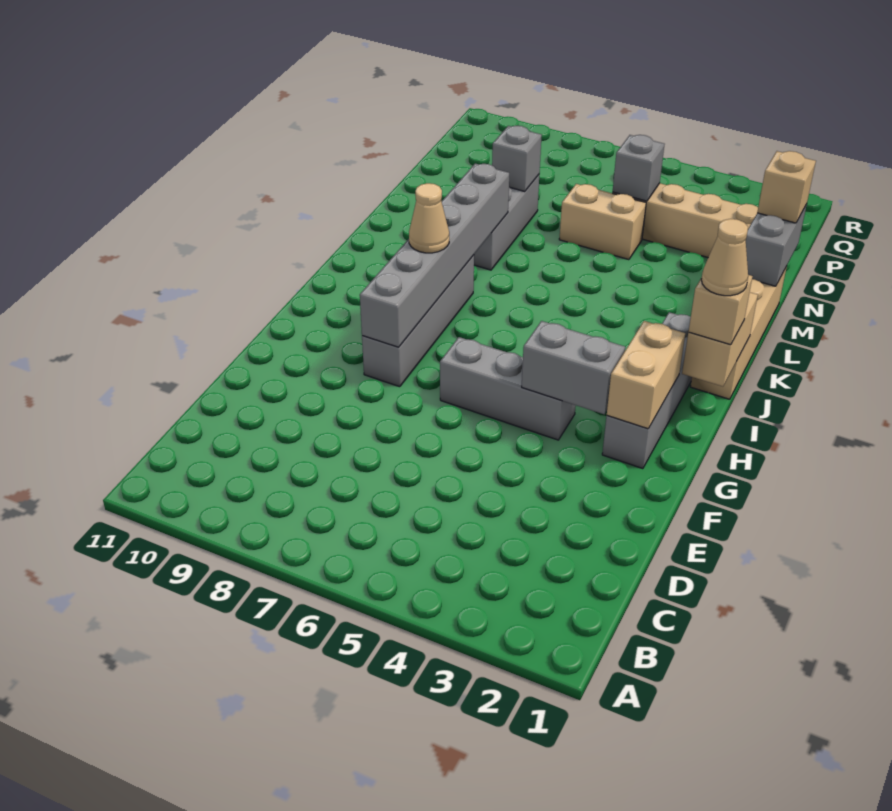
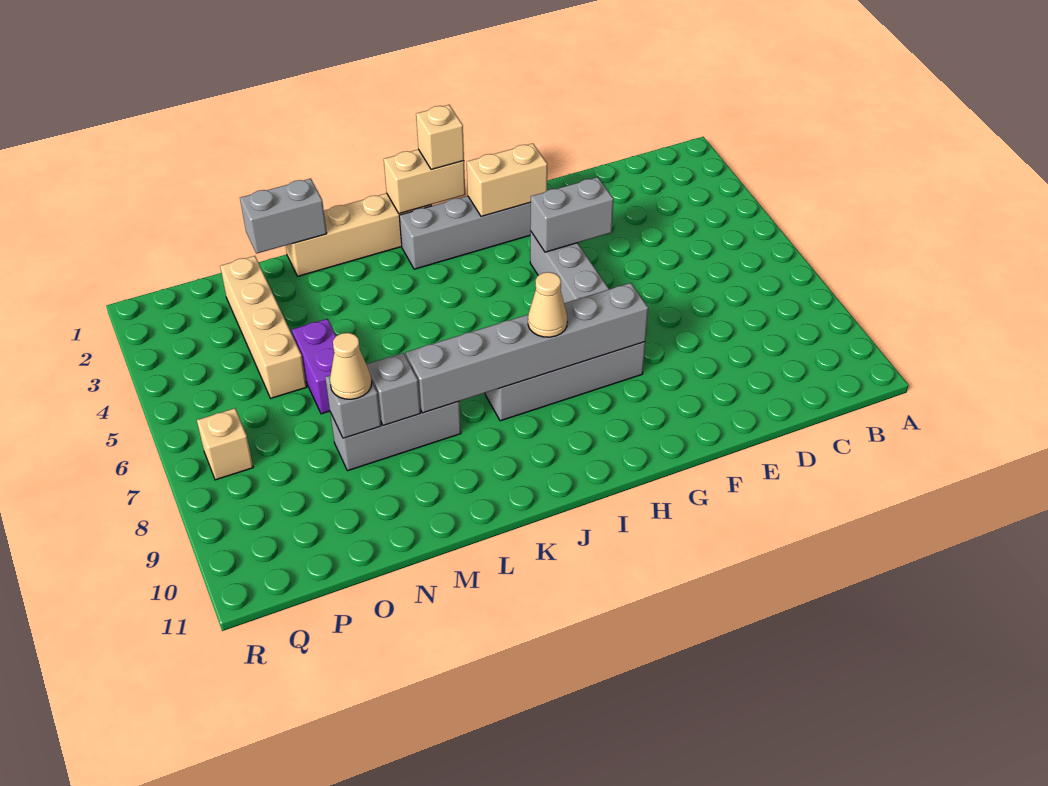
grey 1x2 brick [522,321,625,414] -> grey 1x2 brick turned to [530,177,614,252]
tan 1x1 cone [701,219,748,296] -> tan 1x1 cone moved to [330,333,372,399]
tan 1x1 brick [757,151,816,223] -> tan 1x1 brick moved to [197,408,253,480]
tan 1x2 brick [559,184,646,260] -> purple 1x2 brick [292,319,336,414]
grey 1x1 brick [613,135,665,201] -> grey 1x1 brick moved to [366,353,421,426]

